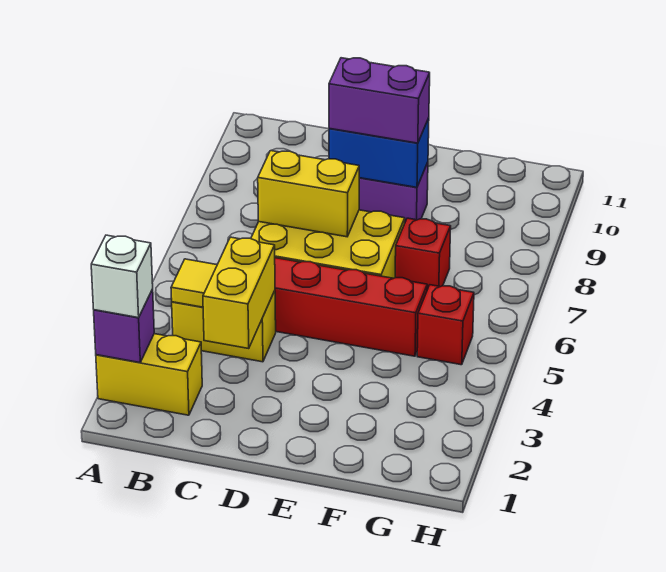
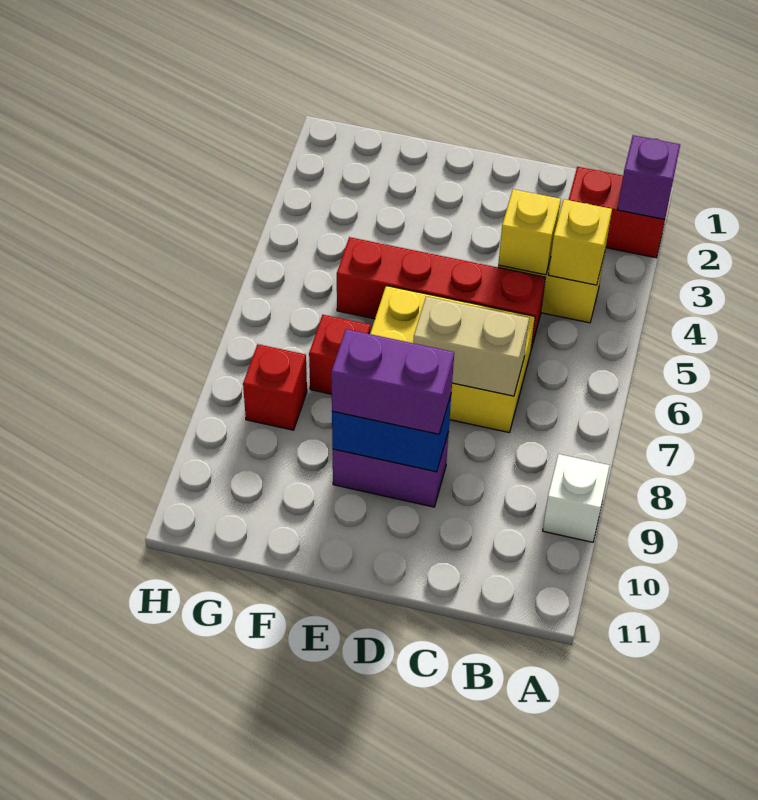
yellow 1x2 brick [96,334,202,415] -> red 1x2 brick [569,167,670,258]
white 1x1 brick [91,235,153,318] -> white 1x1 brick moved to [543,454,610,542]
yellow 1x1 tile [171,259,217,307] -> yellow 1x1 brick [549,199,612,285]
yellow 1x2 brick [203,237,275,349] -> yellow 1x1 brick [498,189,561,275]
yellow 1x2 brick [258,151,359,237] -> tan 1x2 brick [413,297,529,396]
red 1x1 brick [417,285,474,365] -> red 1x1 brick moved to [243,344,307,430]

